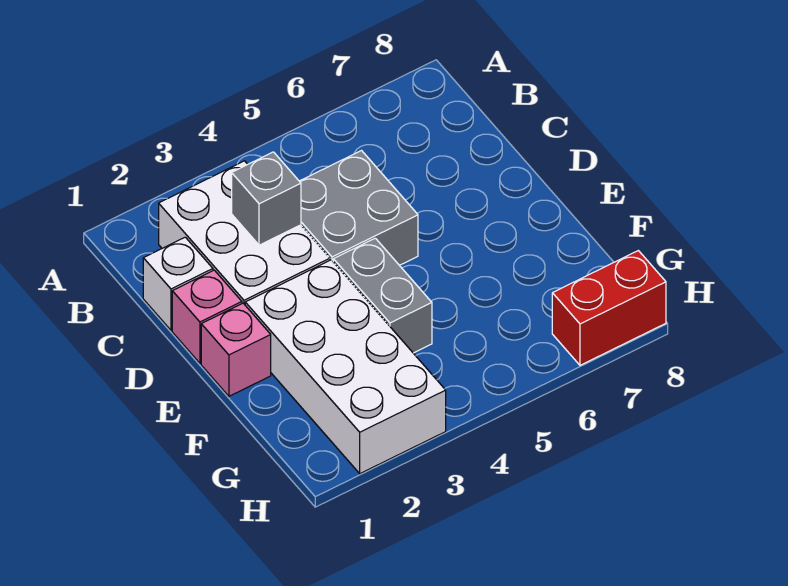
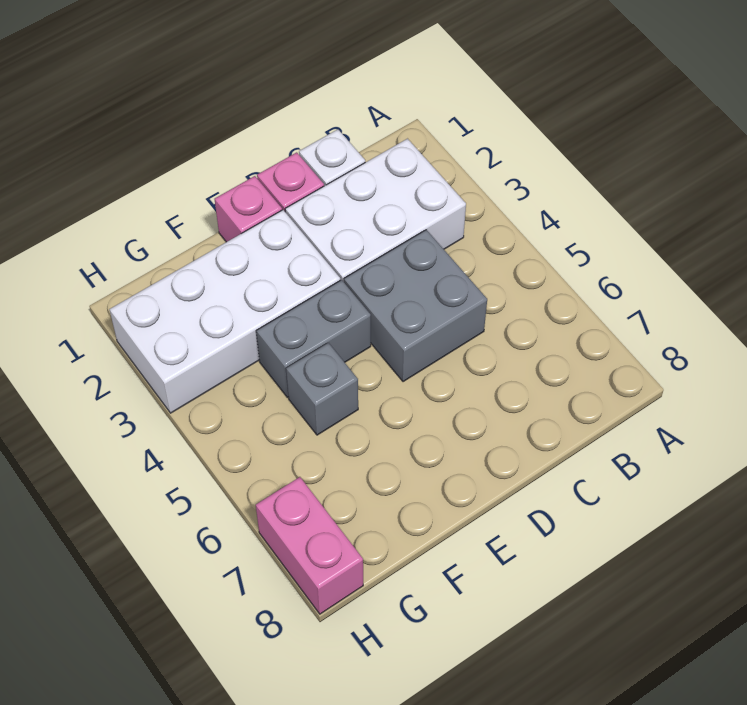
grey 1x1 brick [232,152,301,245] -> grey 1x1 brick moved to [286,343,358,435]
red 1x2 brick [552,251,666,365] -> pink 1x2 brick [256,477,363,614]

